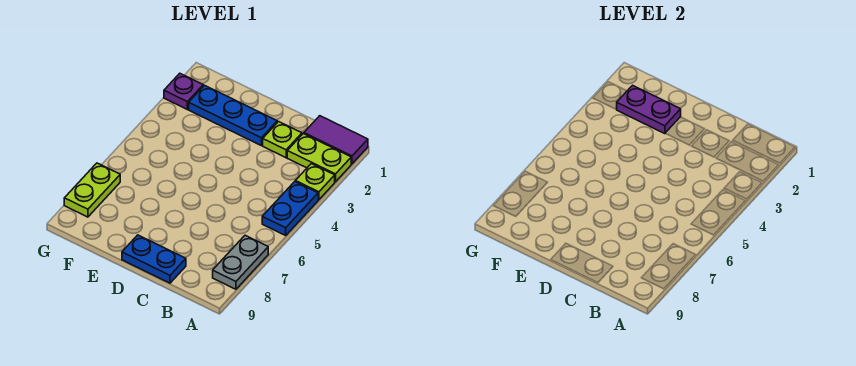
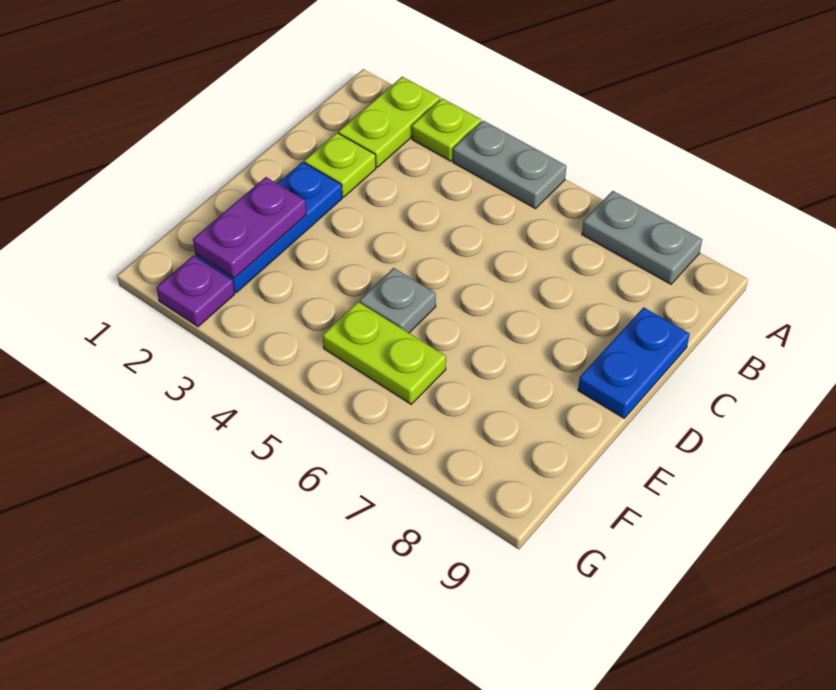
purple 1x2 tile [304,116,368,164] -> none
blue 1x2 plate [262,182,318,235] -> grey 1x2 plate [453,121,566,209]
none -> grey 1x1 plate [360,268,436,333]
lime 1x2 plate [64,163,120,217] -> lime 1x2 plate moved to [323,302,446,404]

